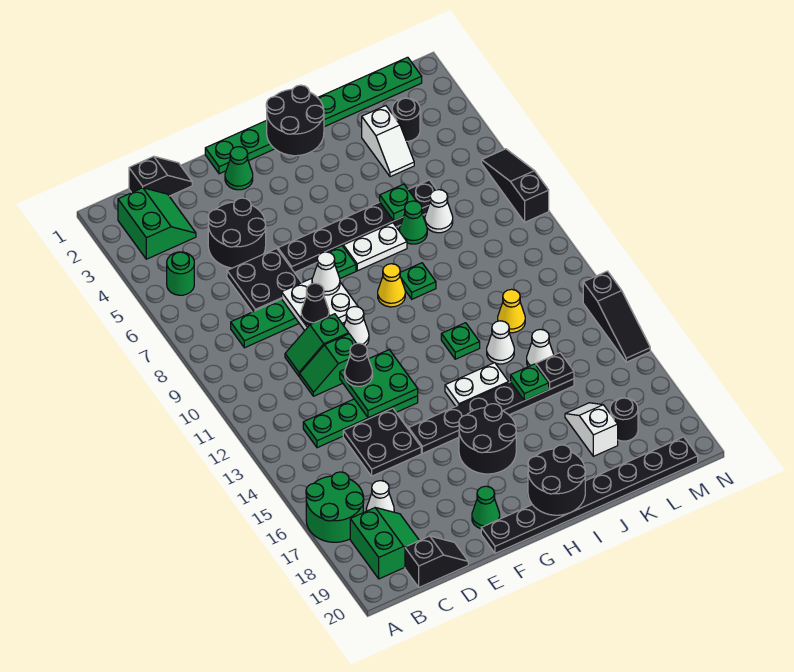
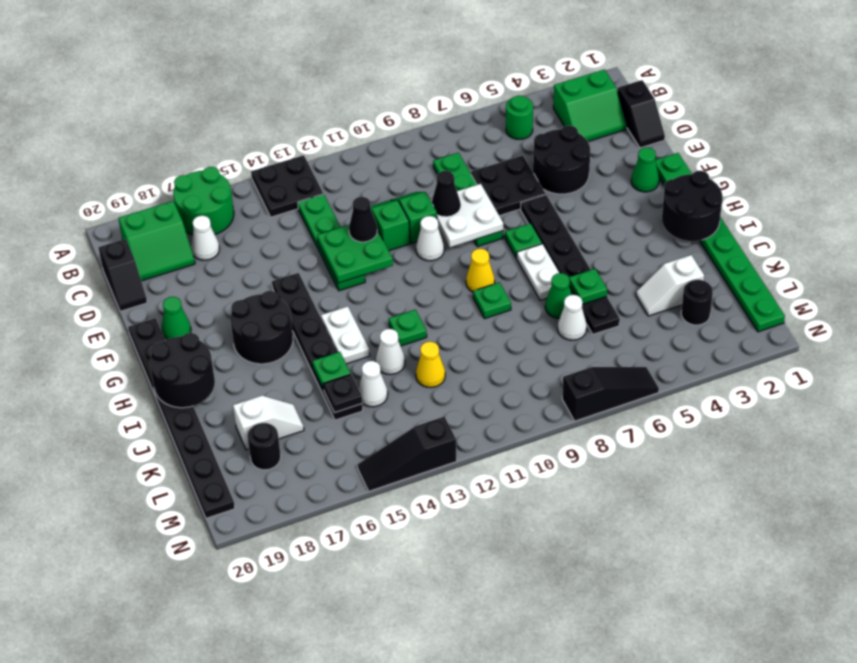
black 2x2 plate [343,408,421,476] -> black 2x2 plate moved to [251,155,323,217]
white 1x1 cone [312,252,340,295] -> none

